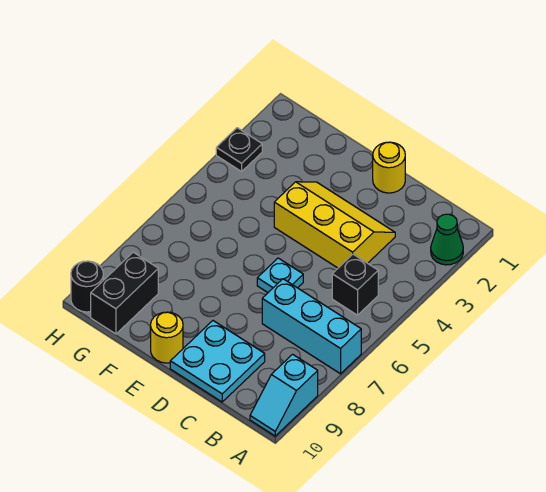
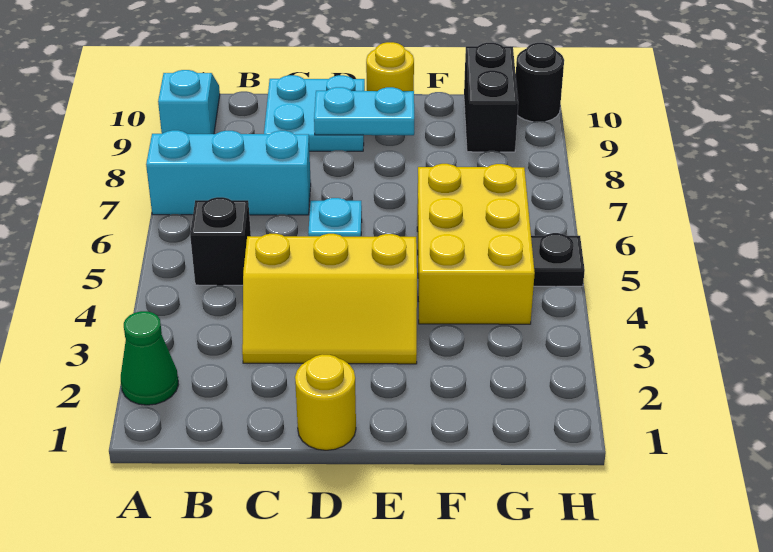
none -> cyan 1x2 plate [314,87,414,135]
none -> yellow 2x3 brick [417,164,535,324]
black 1x1 plate [216,128,262,171] -> black 1x1 plate moved to [531,233,585,286]

